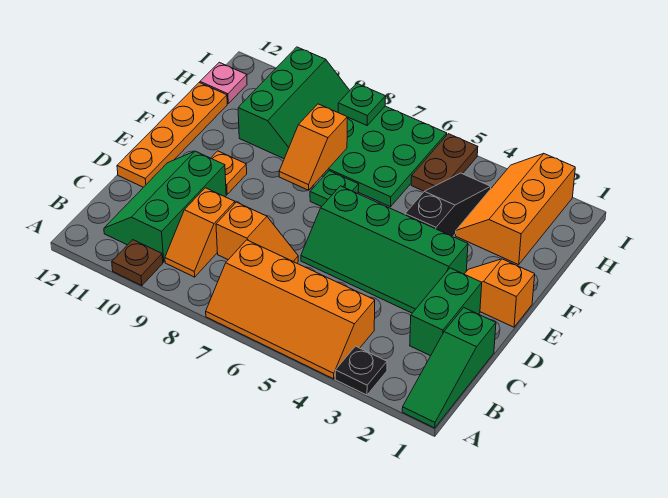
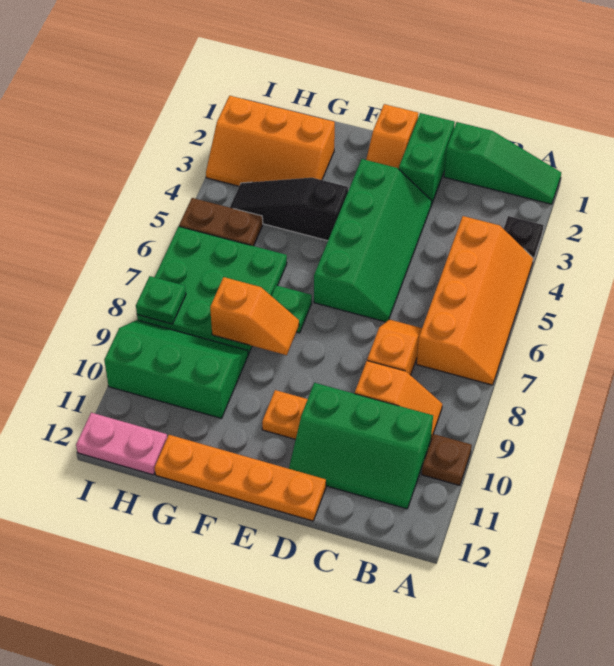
green 1x2 brick [410,268,482,356] -> green 1x2 brick turned to [399,113,455,204]
pink 1x1 plate [200,62,247,104] -> pink 1x2 plate [76,413,167,475]

